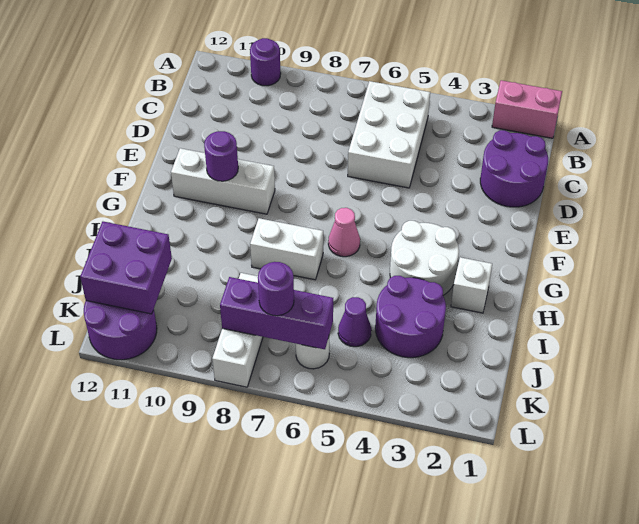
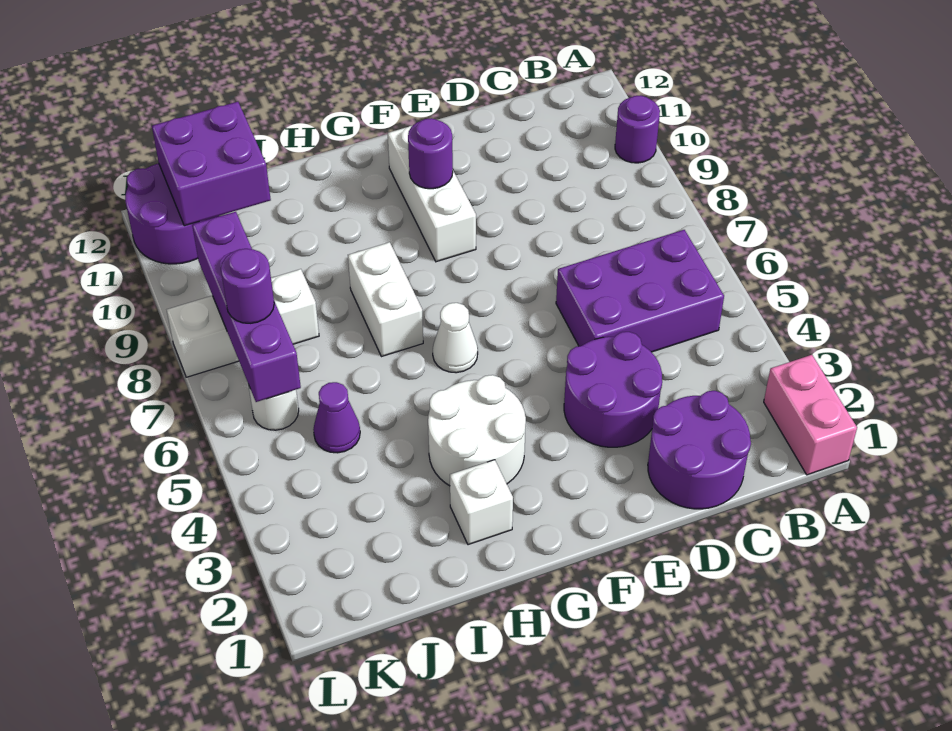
white 2x3 brick [348,81,430,188] -> purple 2x3 brick [556,230,724,352]
pink 1x1 cone [328,208,360,257] -> white 1x1 cone [433,303,478,373]
purple 2x2 round brick [375,276,446,358] -> purple 2x2 round brick moved to [564,332,662,447]
purple 1x3 brick [220,277,333,349] -> purple 1x4 brick [192,212,301,402]

